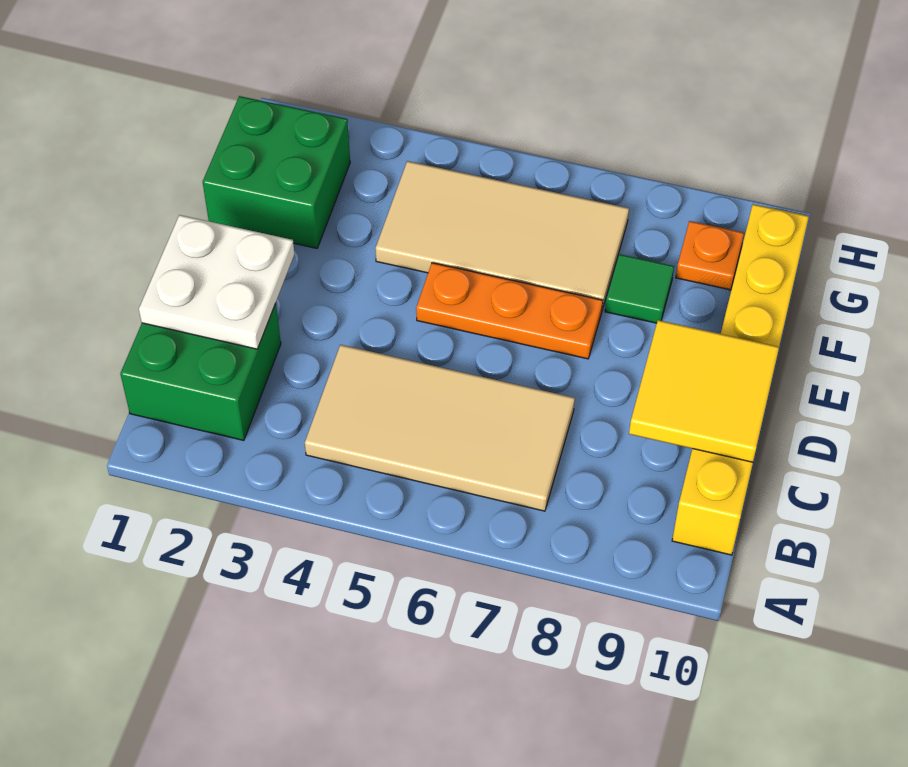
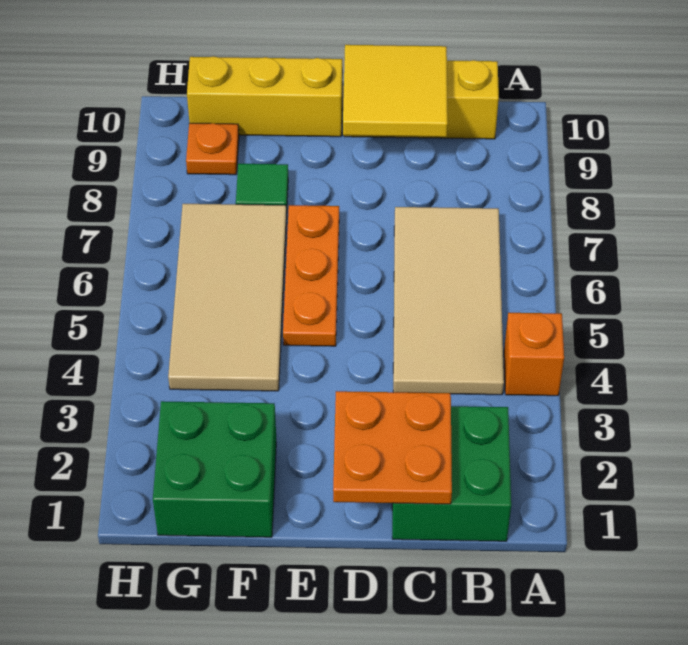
none -> orange 1x1 brick [504,313,564,396]
white 2x2 plate [139,215,294,349] -> orange 2x2 plate [333,391,452,504]

